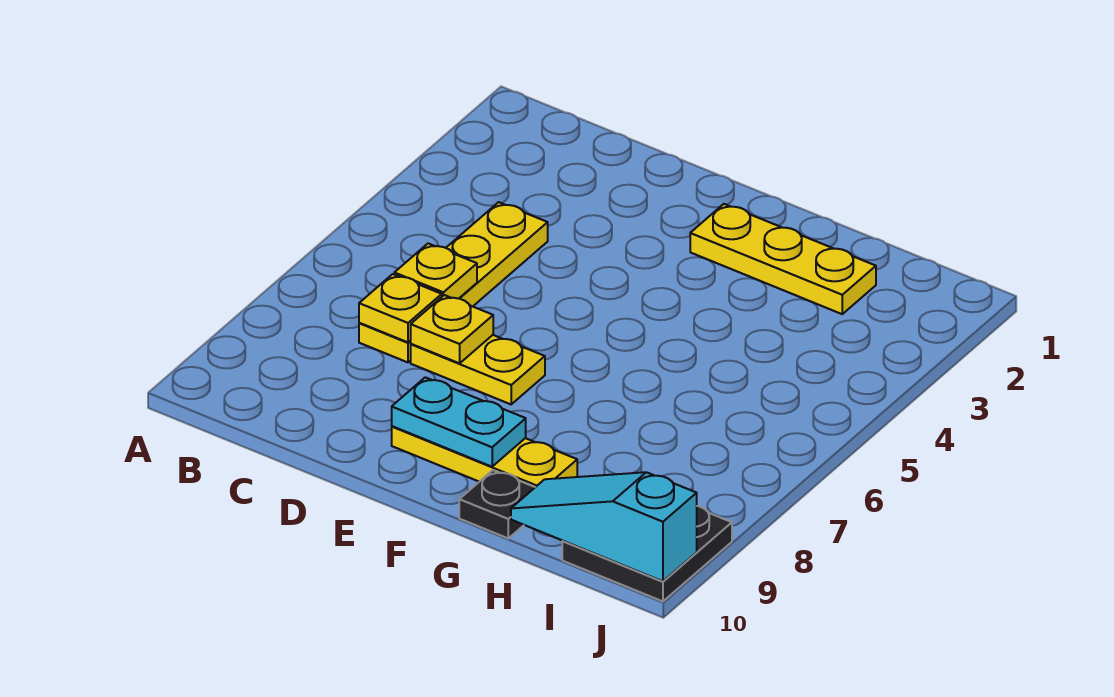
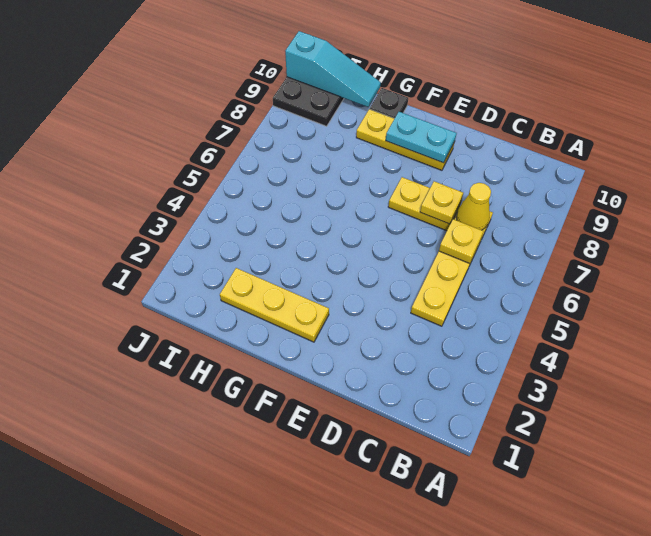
yellow 1x1 plate [359,274,442,342] -> yellow 1x1 cone [456,183,491,230]

